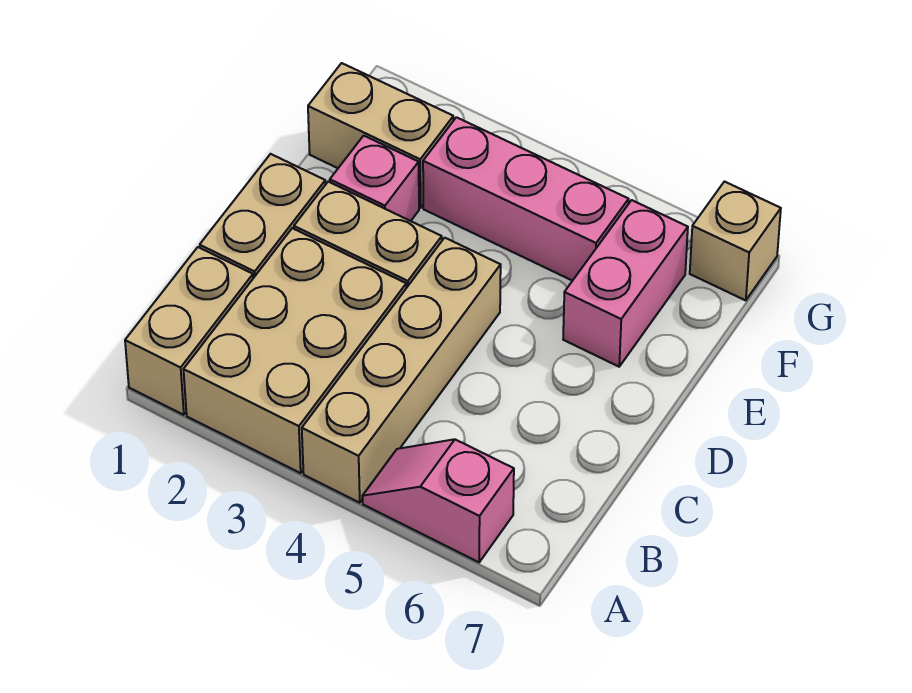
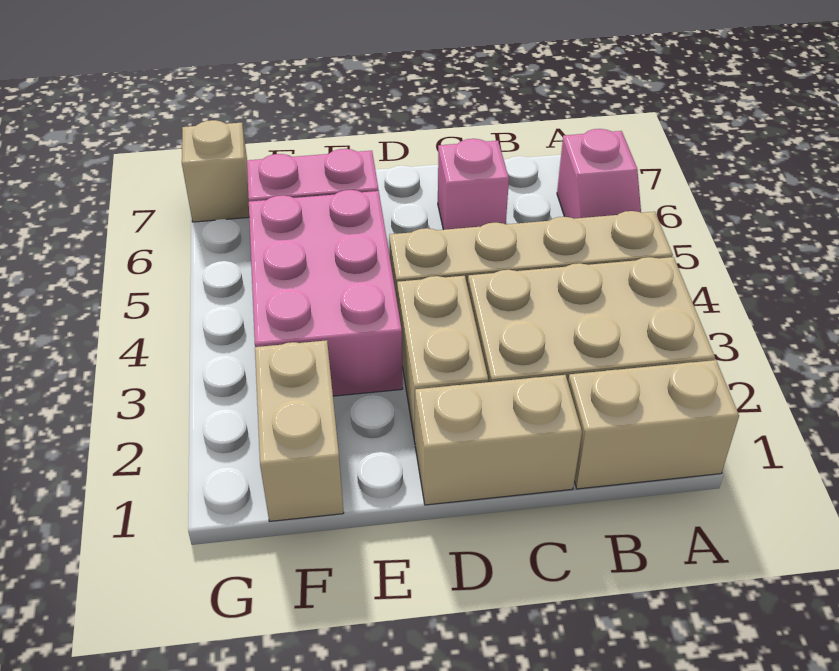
pink 1x1 brick [330,136,419,221] -> pink 1x1 brick moved to [438,139,509,230]
pink 1x3 brick [423,117,629,281] -> pink 2x3 brick [249,190,403,396]

